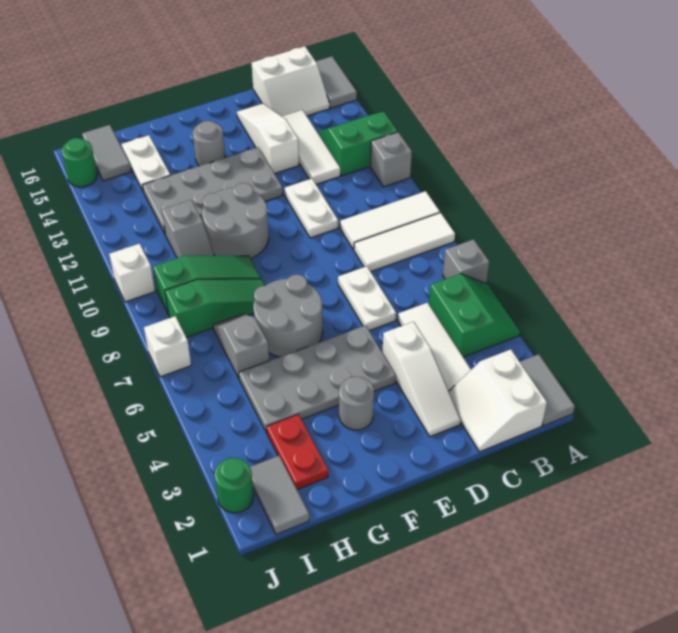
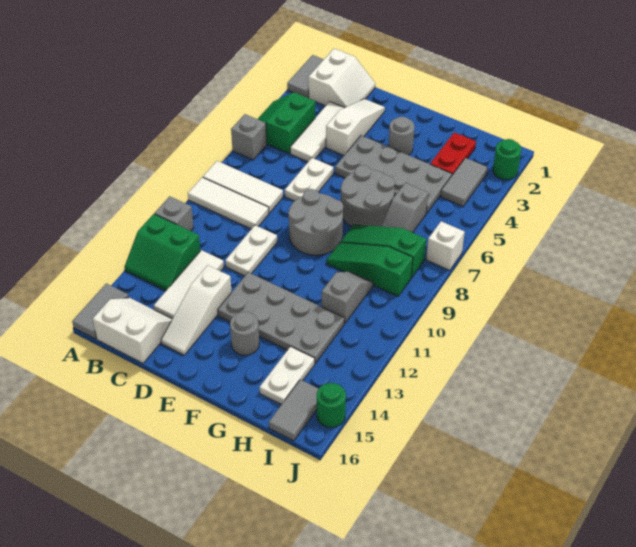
grey 2x2 round brick [202,183,269,259] -> grey 2x2 round brick moved to [288,189,343,255]
grey 1x2 tile [250,456,309,534] -> grey 1x2 tile moved to [441,158,488,206]
white 1x1 brick [109,244,155,302] -> none

